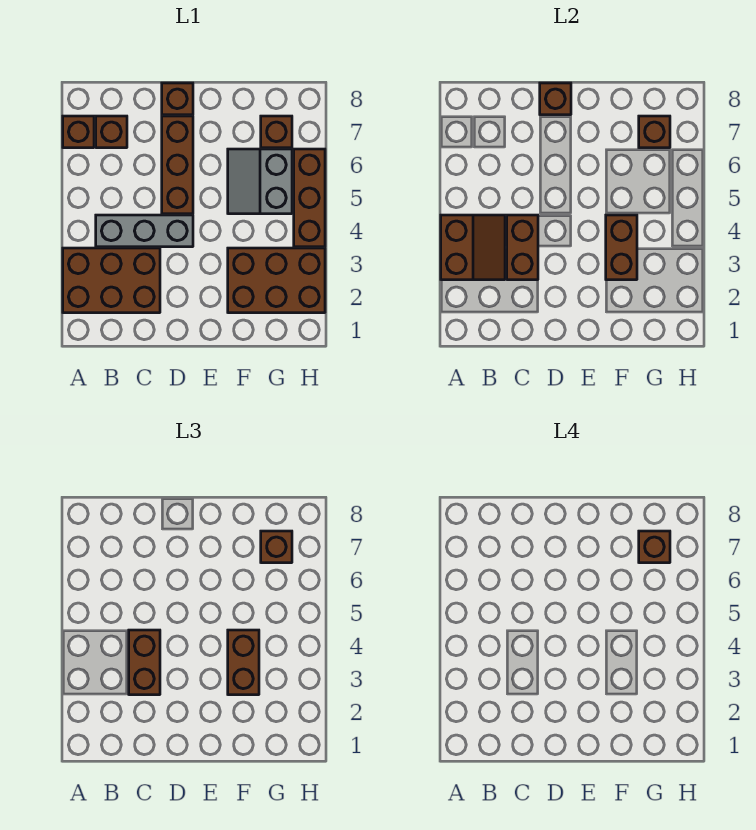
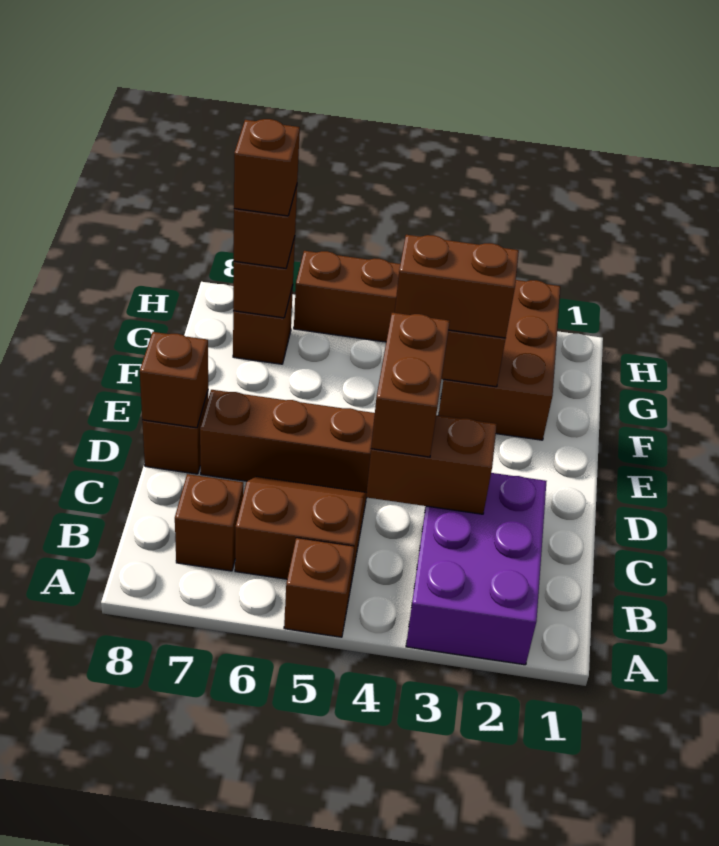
brown 2x3 brick [63,248,160,313] -> purple 2x3 brick [406,473,547,665]
brown 2x2 slope [441,215,505,280] -> brown 2x2 slope moved to [235,477,367,588]
brown 1x1 brick [63,116,94,148] -> brown 1x1 brick moved to [284,538,354,637]
grey 1x3 brick [96,215,193,247] -> none
brown 1x2 brick [129,630,160,695] -> brown 1x2 brick turned to [371,313,450,457]
grey 2x2 slope [228,149,292,214] -> none

